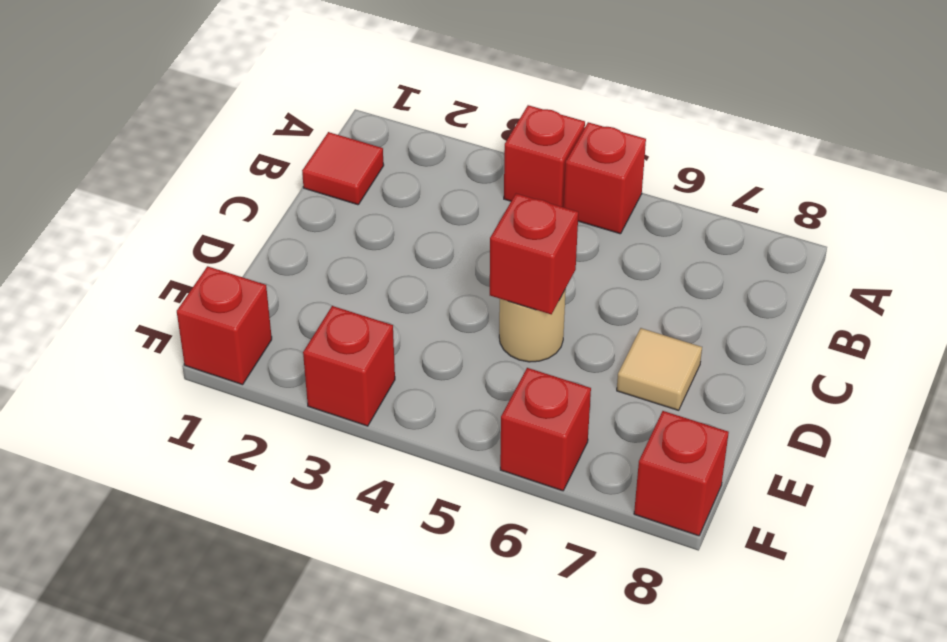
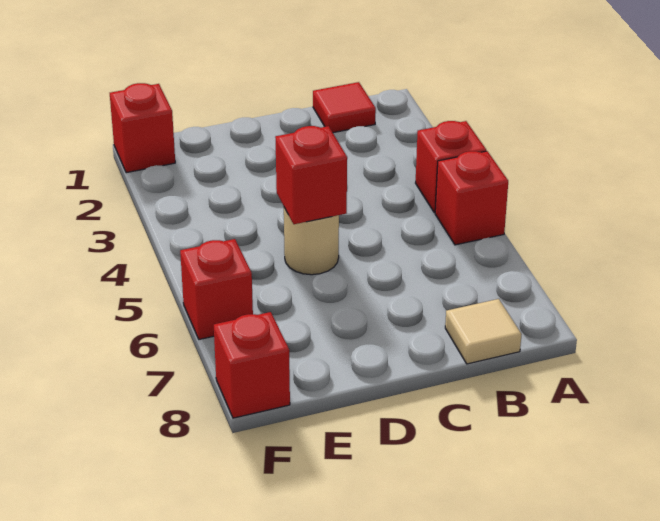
tan 1x1 tile [617,328,702,410] -> tan 1x1 tile moved to [445,299,522,364]
red 1x1 brick [303,306,395,426] -> none

